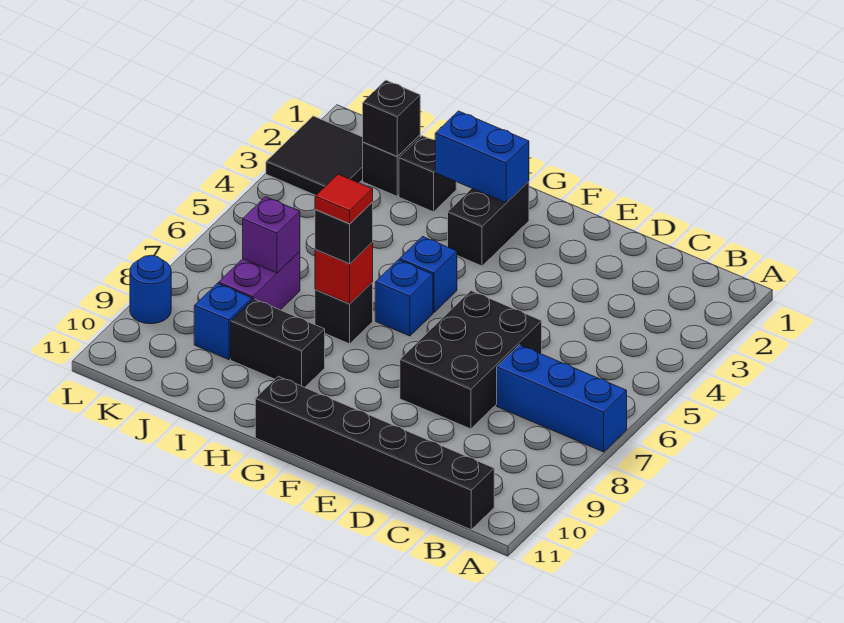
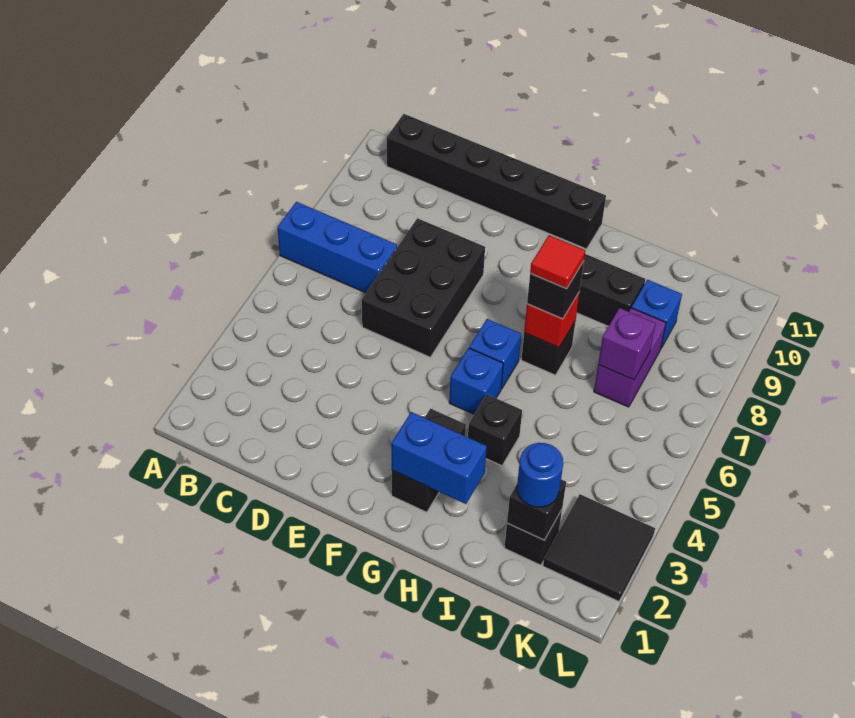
black 1x1 brick [399,136,456,212] -> black 1x1 brick moved to [468,395,522,466]
blue 1x1 round brick [130,255,171,324] -> blue 1x1 round brick moved to [517,443,563,507]

